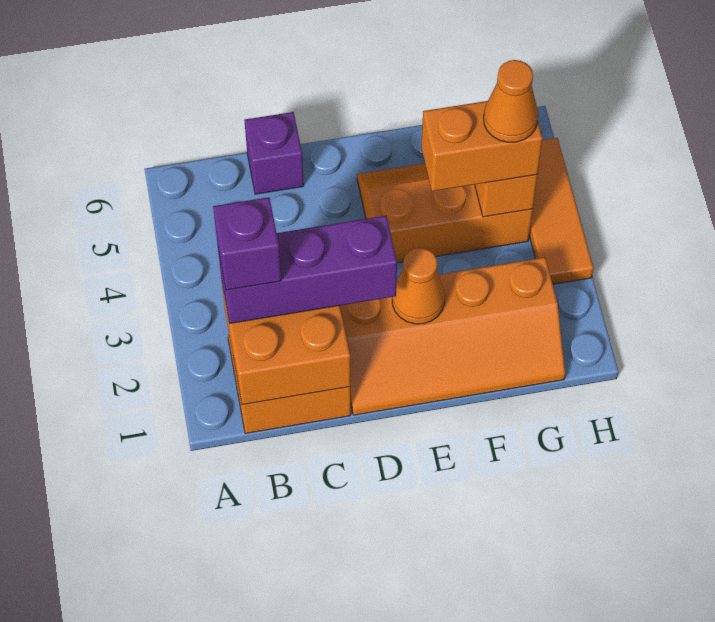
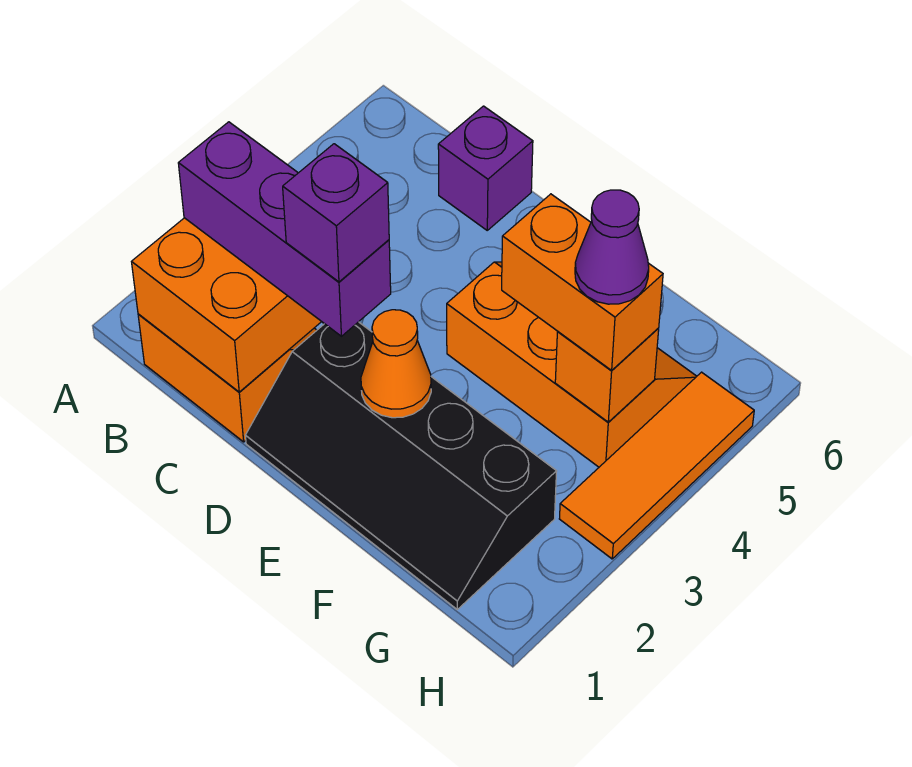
purple 1x1 brick [213,197,281,290] -> purple 1x1 brick moved to [283,144,389,282]
orange 2x4 slope [340,257,565,415] -> black 2x4 slope [245,322,557,609]
orange 1x1 cone [484,60,538,142] -> purple 1x1 cone [575,190,649,304]

